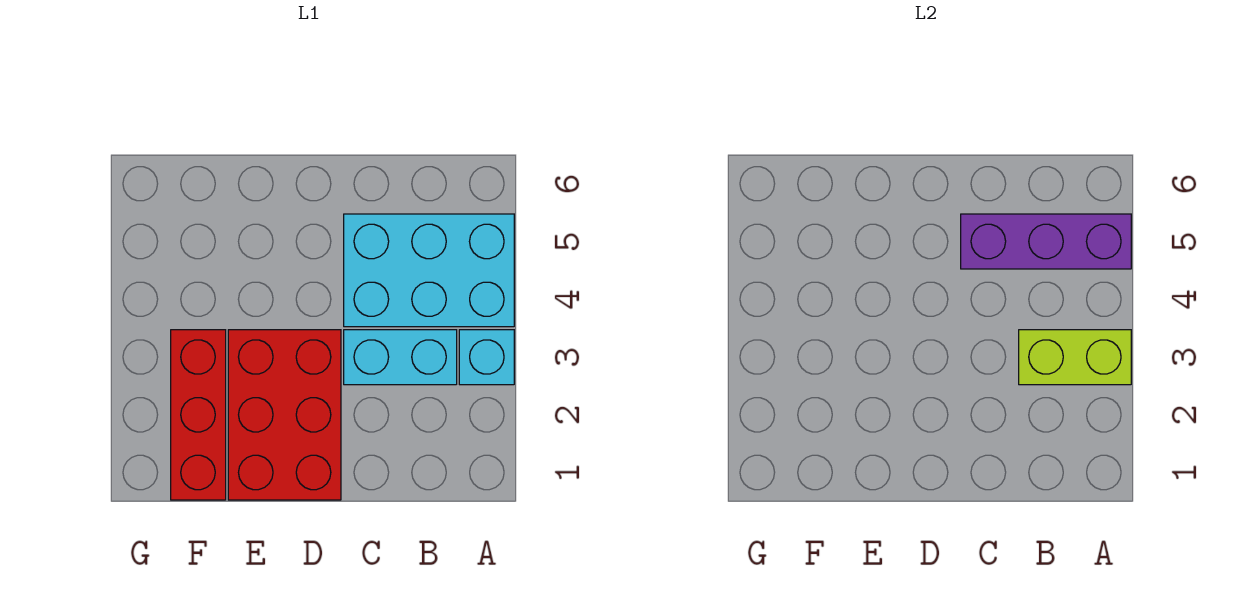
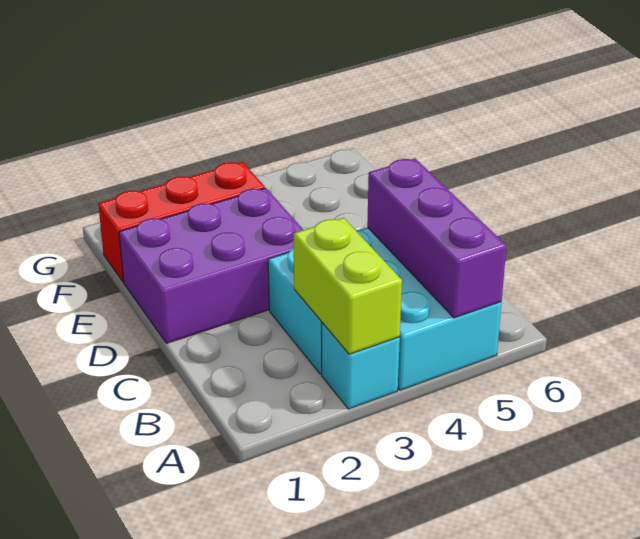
red 2x3 brick [228,330,341,500] -> purple 2x3 brick [119,188,303,343]

